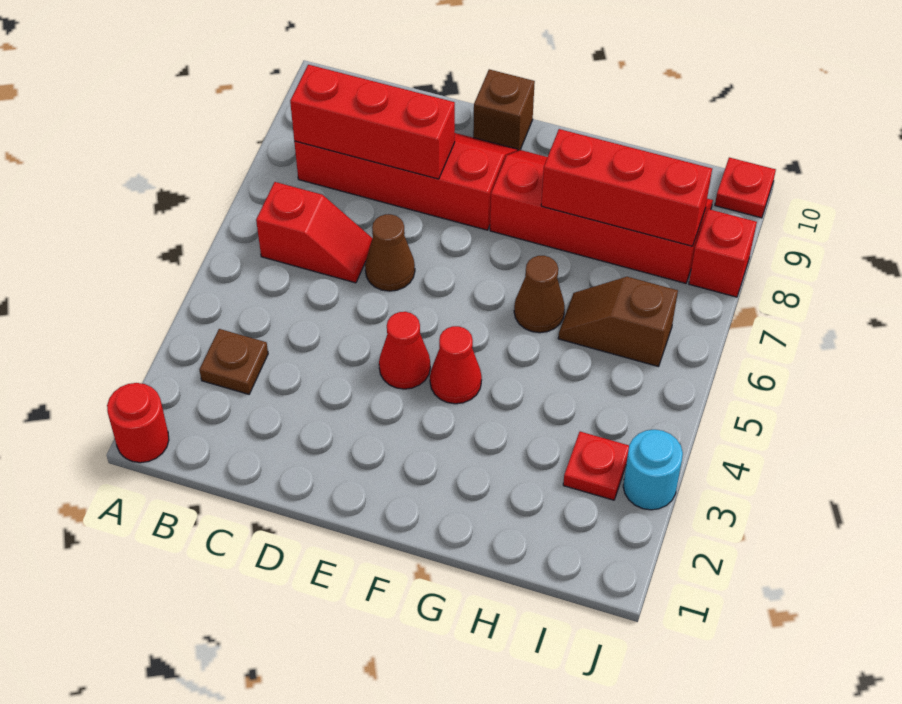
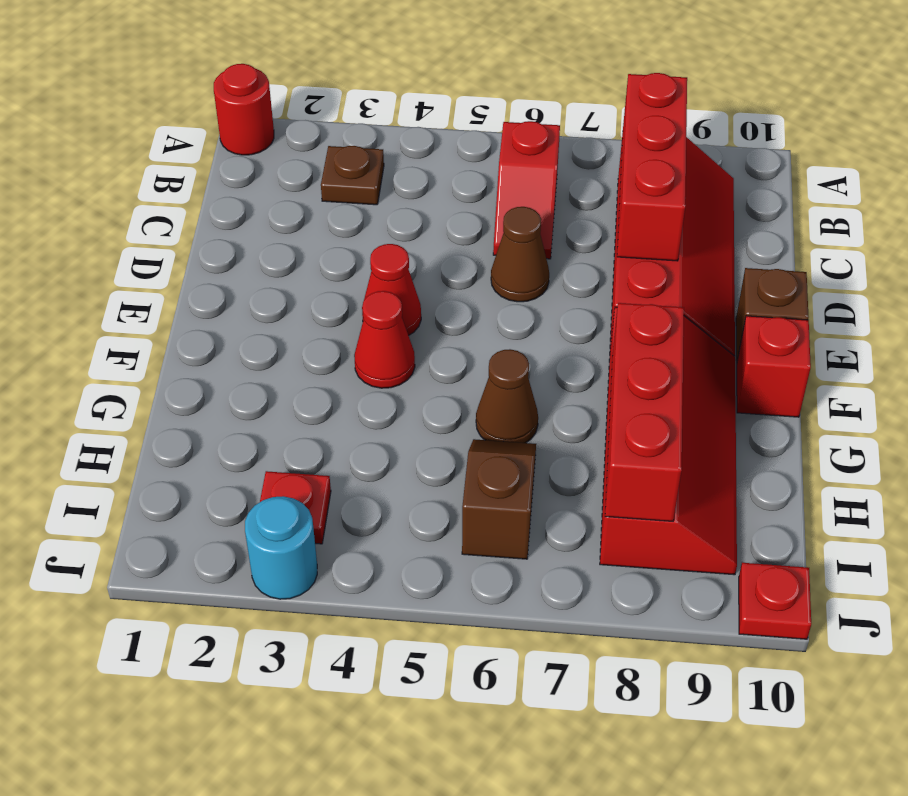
red 1x1 brick [689,209,757,297] -> red 1x1 brick moved to [737,316,811,417]

